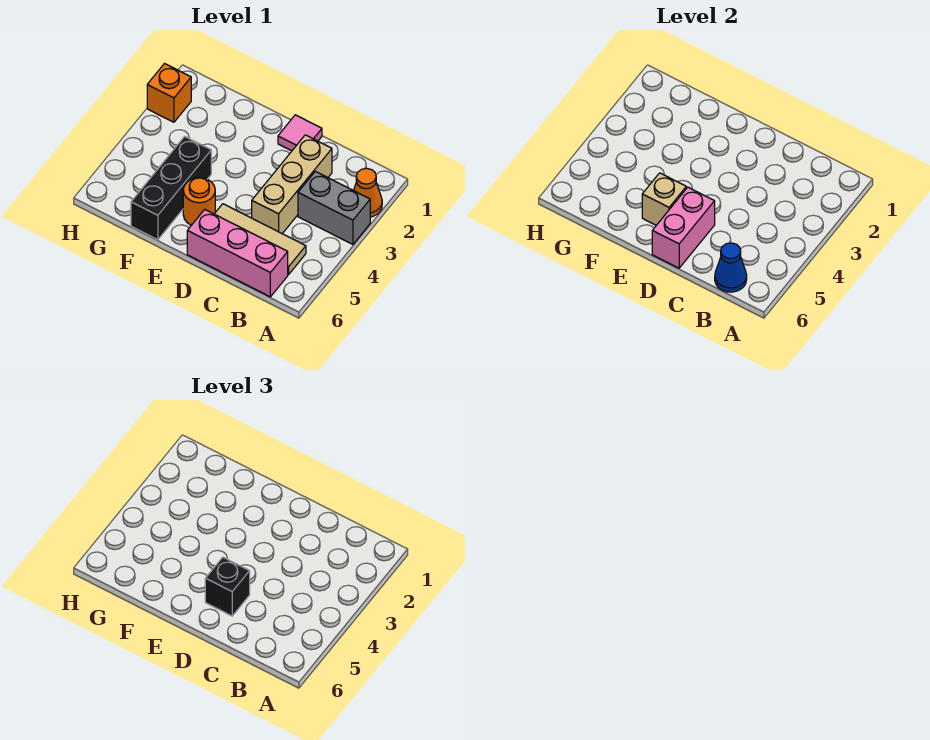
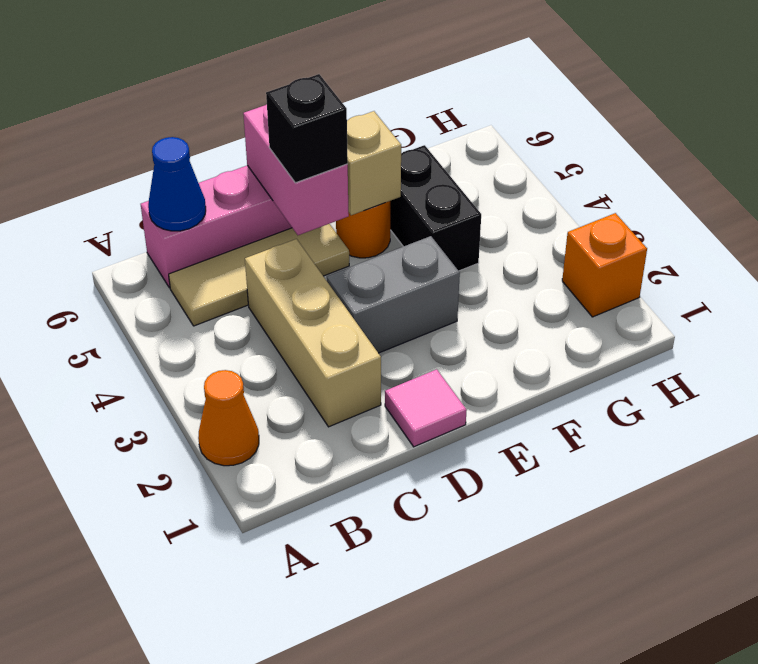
grey 1x2 brick [298,171,370,244] -> grey 1x2 brick moved to [327,236,460,353]
black 1x3 brick [131,136,211,240] -> black 1x2 brick [390,145,481,271]

